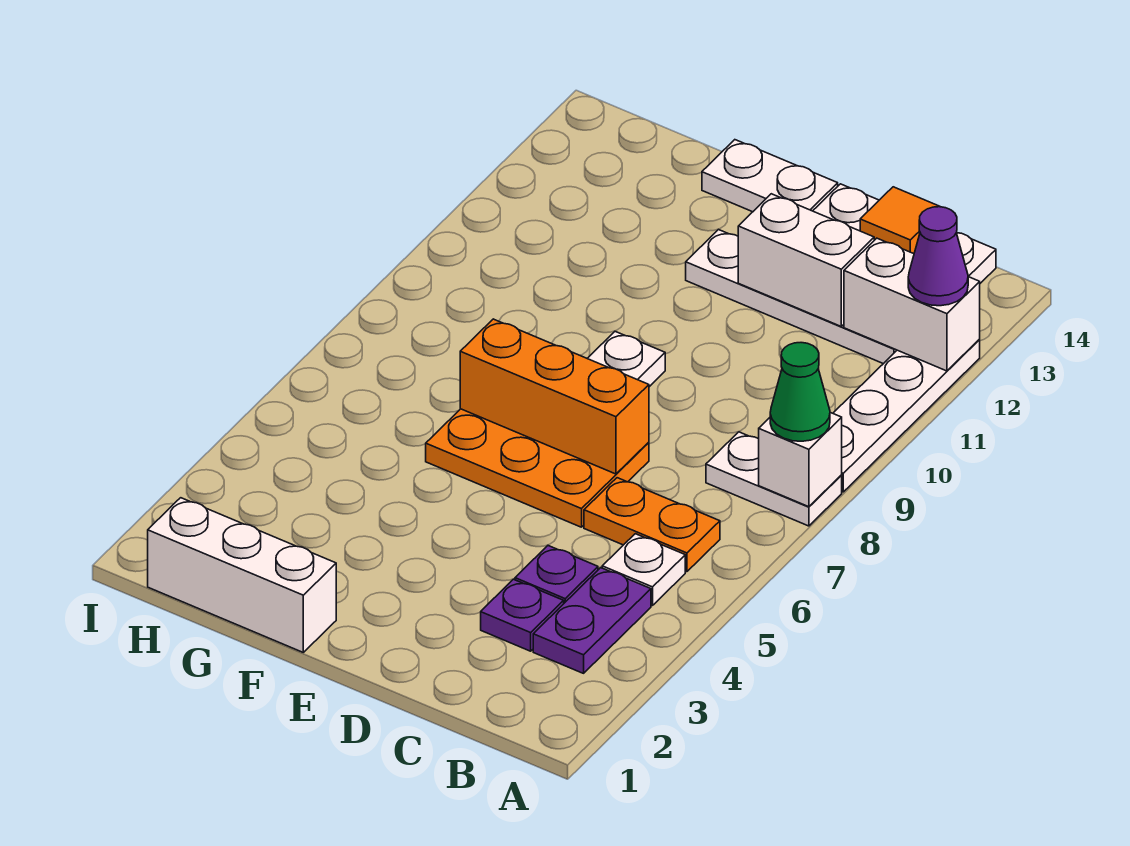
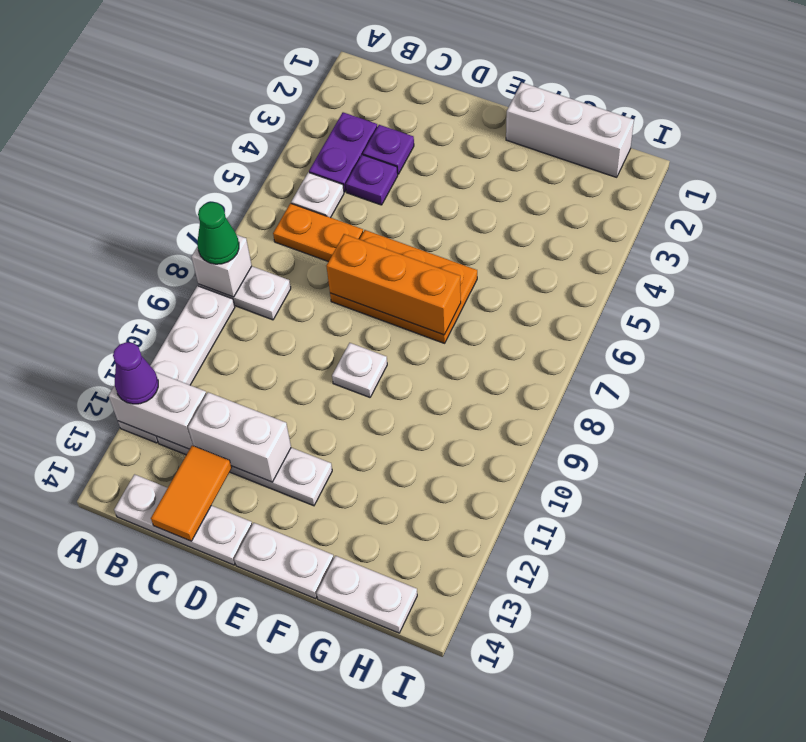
orange 1x1 tile [860,187,940,254] -> orange 1x2 tile [151,446,232,541]
none -> white 1x2 plate [317,556,417,633]

